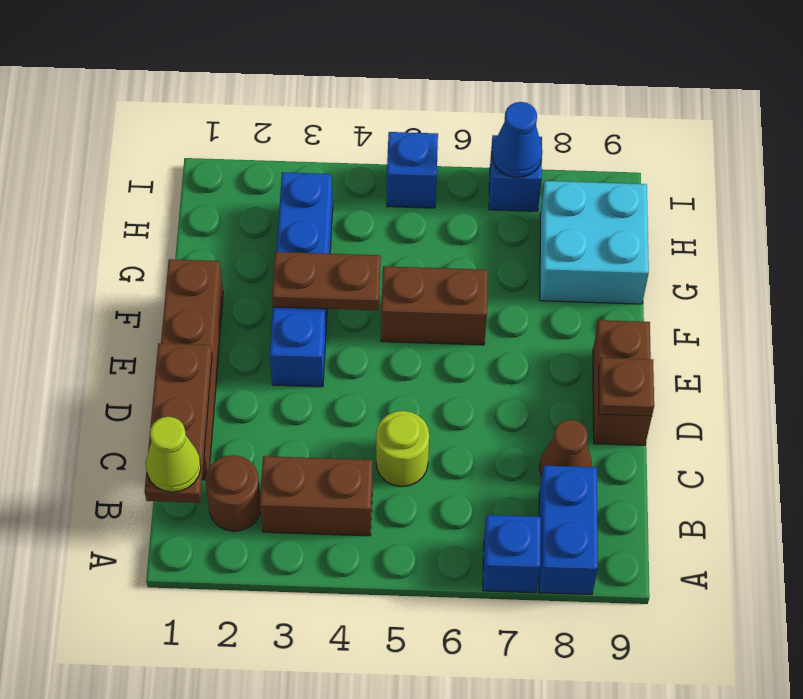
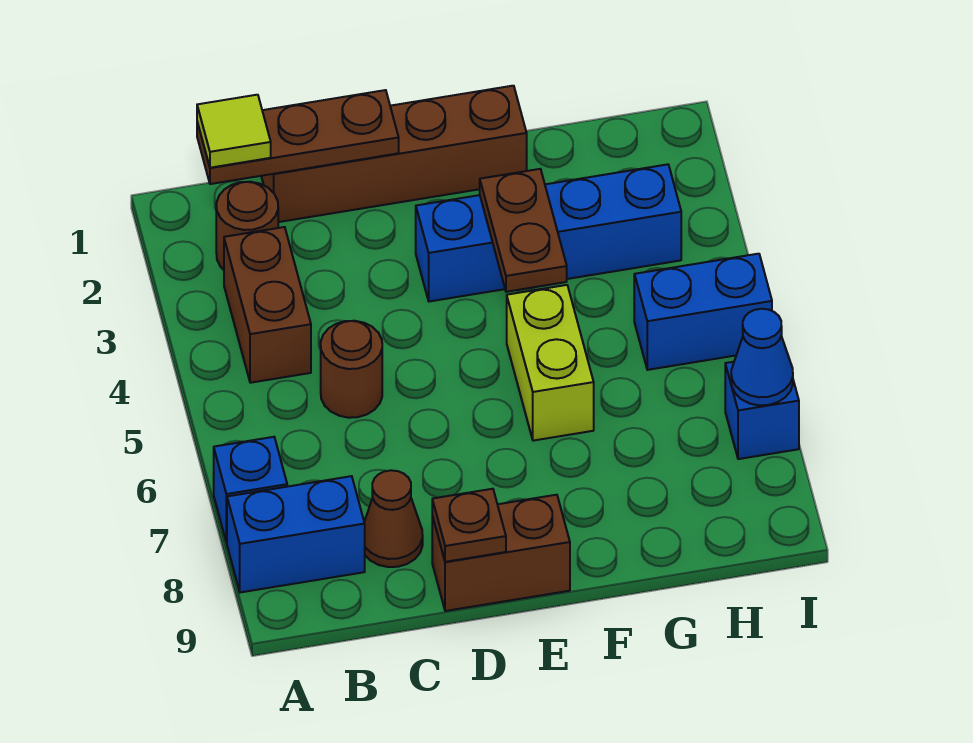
lime 1x1 cone [146,417,201,492] -> lime 1x1 tile [197,95,271,168]
lime 1x1 round brick [376,411,429,487] -> brown 1x1 round brick [321,321,382,418]
brown 1x2 brick [381,266,488,345] -> lime 1x2 brick [507,285,594,441]
cyan 2x2 brick [540,181,649,304] -> none
blue 1x1 brick [387,132,438,208] -> blue 1x2 brick [634,254,772,370]

